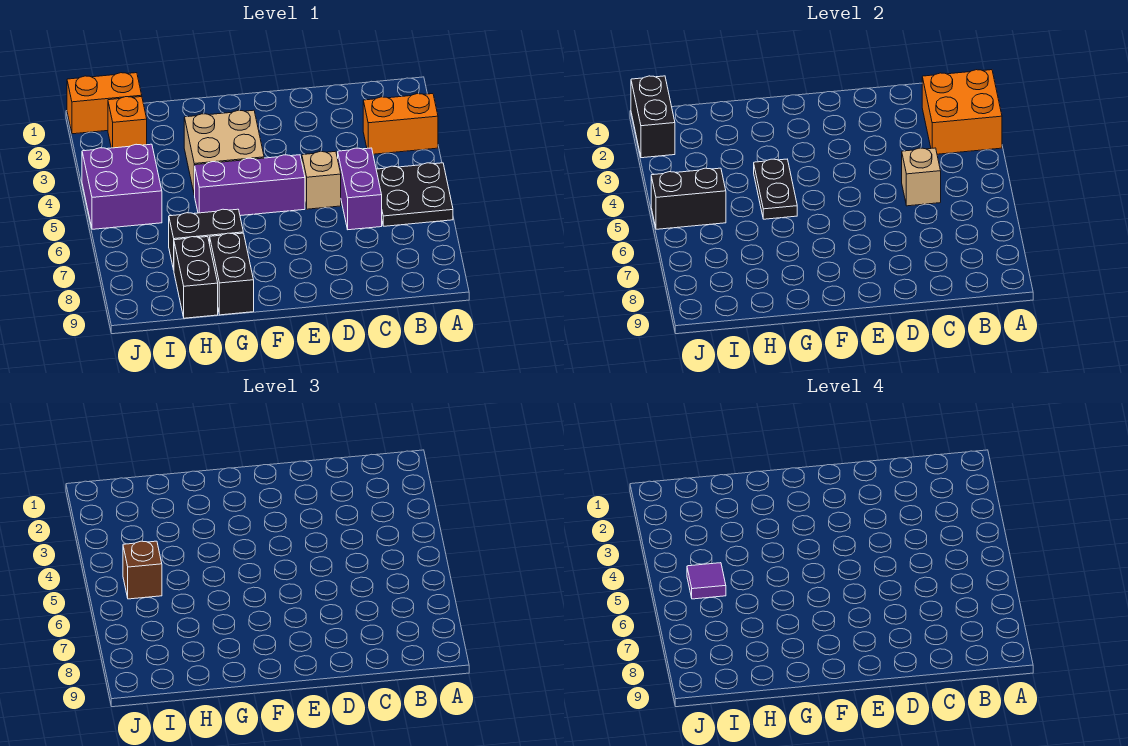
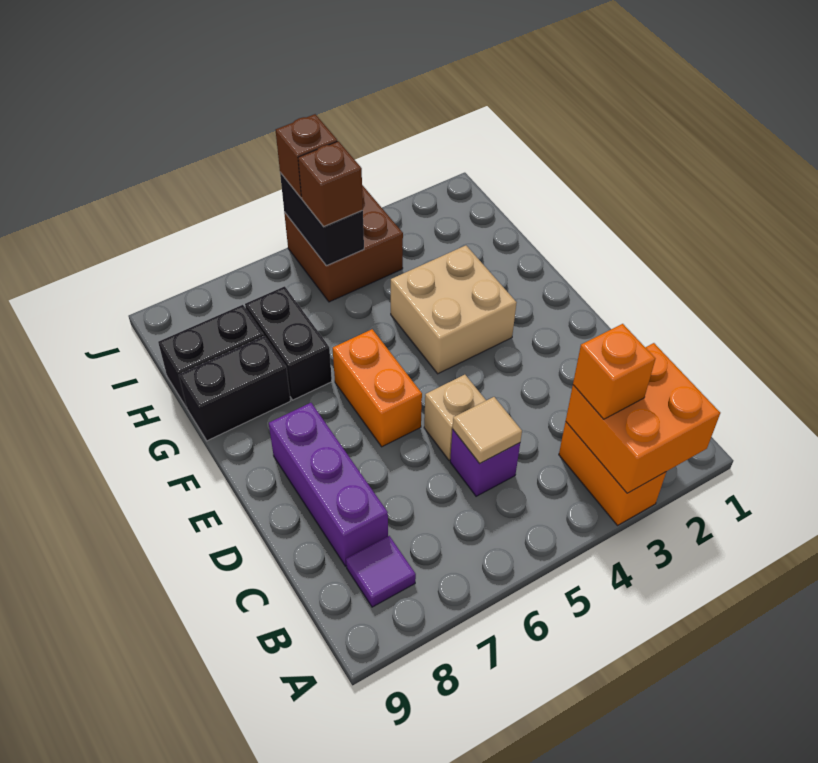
black 2x2 plate [376,163,453,226] -> none
purple 1x2 brick [338,148,382,230] -> purple 1x1 brick [450,429,520,496]
tan 1x1 brick [902,148,941,206] -> tan 1x1 tile [453,397,522,463]
purple 1x3 brick [195,155,305,216] -> purple 1x3 brick moved to [269,403,388,566]
black 1x2 plate [754,159,797,219] -> none
orange 1x2 brick [67,73,142,134] -> orange 1x2 brick moved to [333,329,422,447]
orange 1x1 brick [108,97,147,148] -> orange 1x1 brick moved to [573,324,655,419]
purple 2x2 brick [82,144,162,229] -> brown 2x2 brick [284,185,403,302]
purple 1x1 tile [687,563,726,599] -> purple 1x1 tile moved to [346,536,416,607]
black 1x2 brick [631,76,675,158] -> none
none -> brown 1x1 brick [276,114,337,198]

